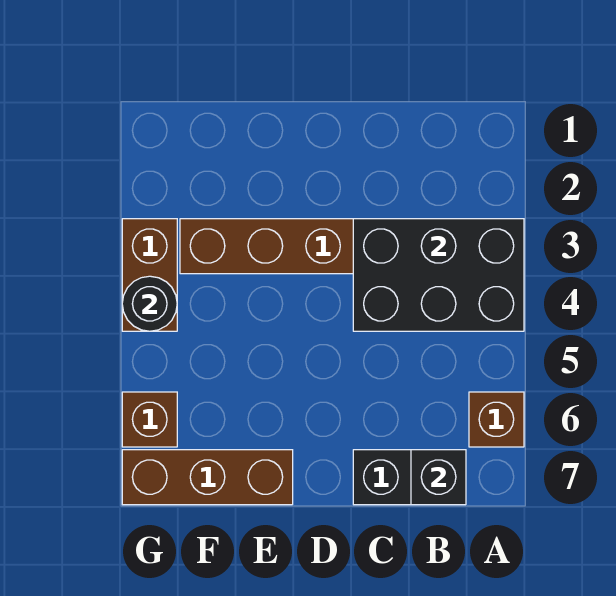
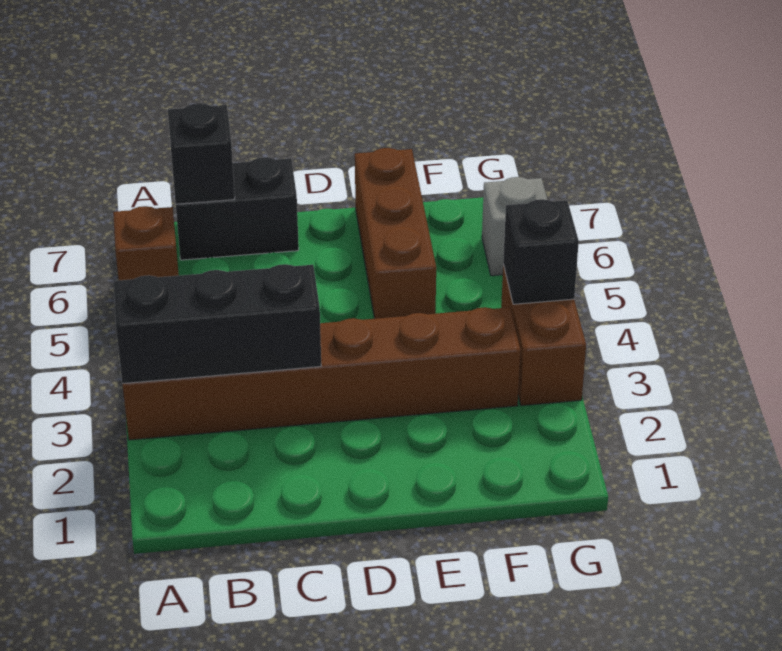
black 2x3 brick [353,219,524,331] -> black 1x3 brick [113,264,321,384]
brown 1x3 brick [122,450,293,505] -> brown 1x3 brick turned to [355,148,436,319]
black 1x1 round brick [122,276,177,331] -> black 1x1 brick [503,199,579,304]
brown 1x1 brick [122,392,177,447] -> grey 1x1 brick [482,177,547,276]

